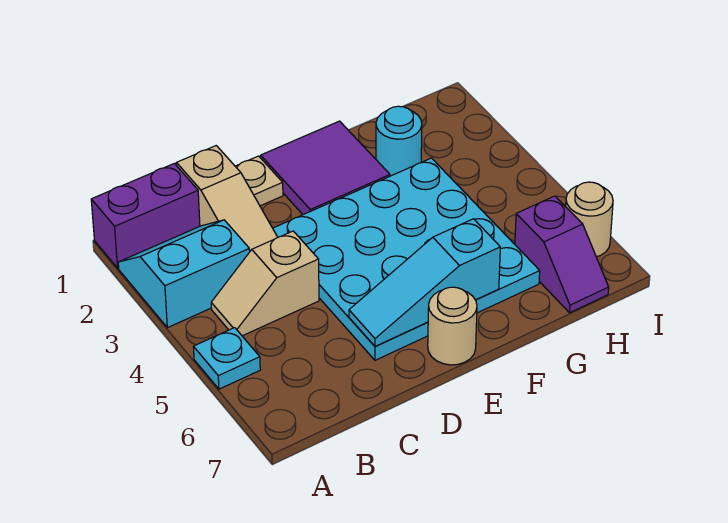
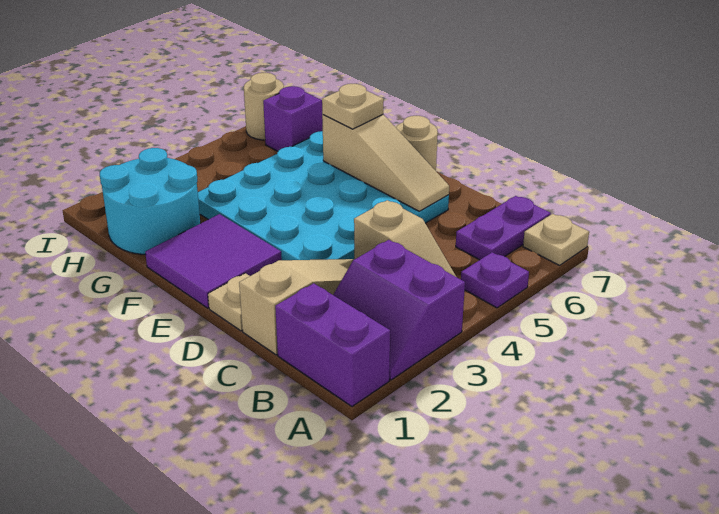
cyan 2x2 slope [118,220,250,328] -> purple 2x2 slope [333,240,465,380]
cyan 1x1 plate [194,328,260,389] -> purple 1x1 plate [461,252,529,308]
none -> tan 1x1 plate [523,214,589,265]
none -> purple 1x2 plate [456,196,551,260]
cyan 1x3 slope [349,219,500,347] -> tan 1x3 slope [322,115,449,211]
none -> tan 1x1 plate [322,84,384,129]
cyan 1x1 round brick [376,106,422,176] -> cyan 2x2 round brick [100,148,200,254]

